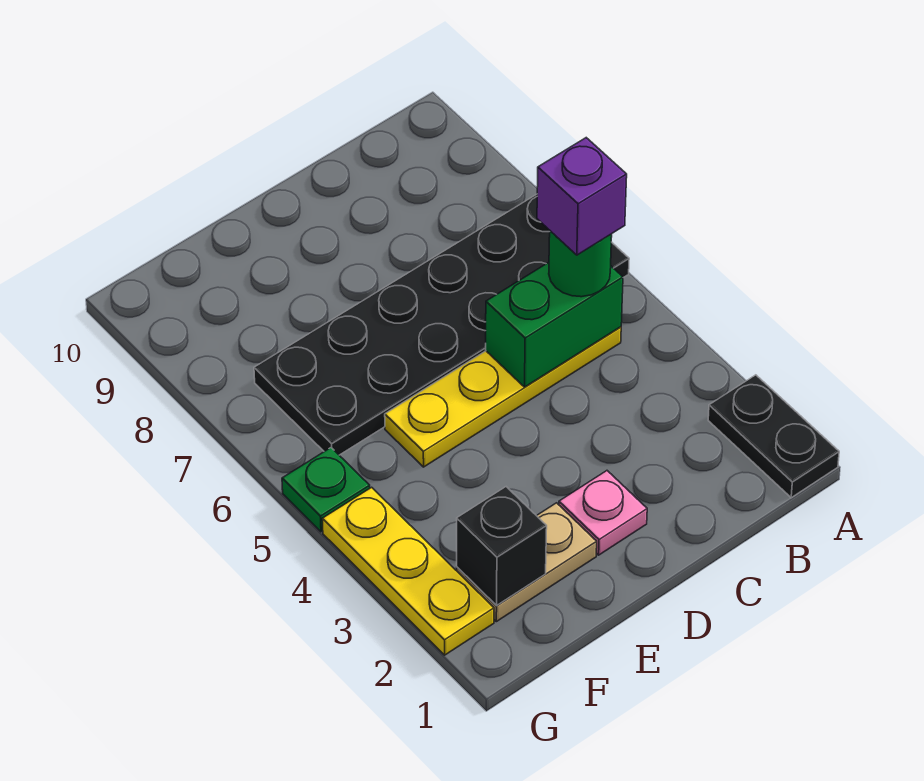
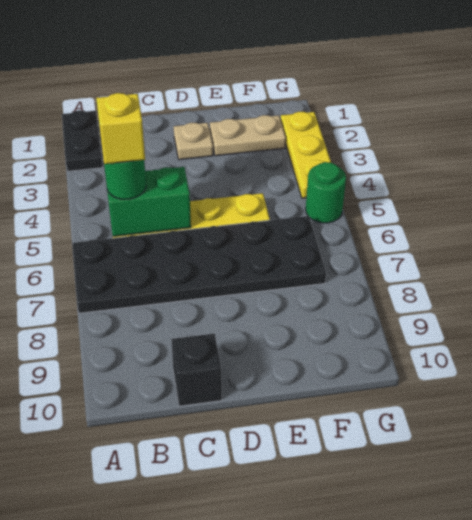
purple 1x1 brick [537,138,627,255] -> yellow 1x1 brick [96,93,145,164]
pink 1x1 plate [559,471,647,555] -> tan 1x1 plate [174,123,213,160]
black 1x1 brick [457,487,547,605] -> black 1x1 brick moved to [171,334,222,406]
green 1x1 plate [282,448,370,532] -> green 1x1 round brick [306,162,346,223]

